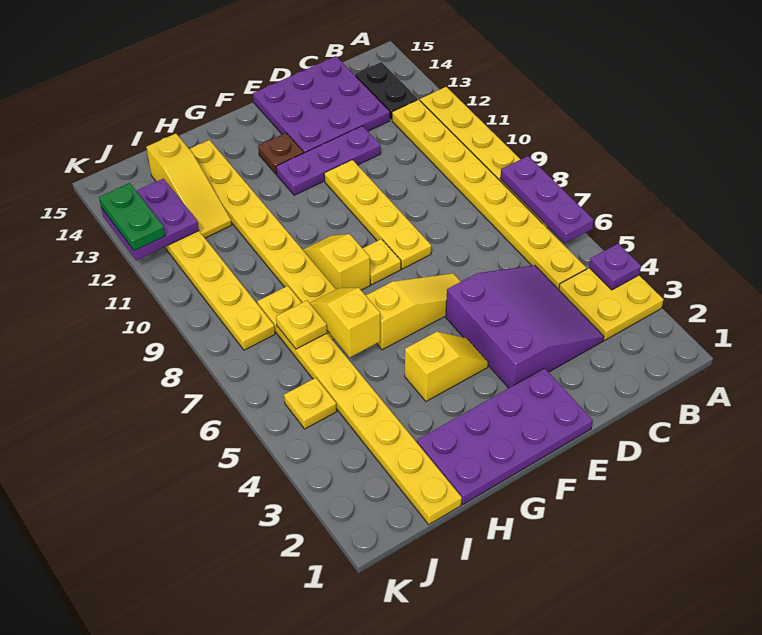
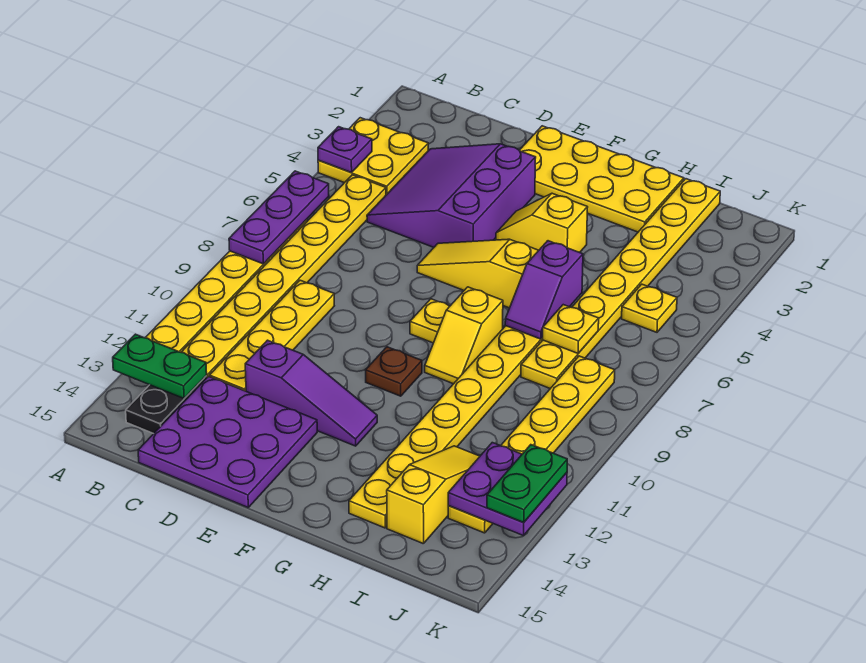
none -> green 1x2 plate [113,334,207,398]
purple 1x3 plate [276,126,381,195] -> purple 1x3 slope [245,340,377,446]
purple 2x4 plate [417,368,593,504] -> yellow 2x4 plate [519,126,684,232]
yellow 1x4 plate [324,160,431,269] -> yellow 1x4 plate moved to [210,280,334,391]
brown 1x1 plate [258,133,303,174] -> brown 1x1 plate moved to [365,347,422,396]
yellow 1x2 slope [310,288,380,357] -> purple 1x2 slope [505,241,583,339]

